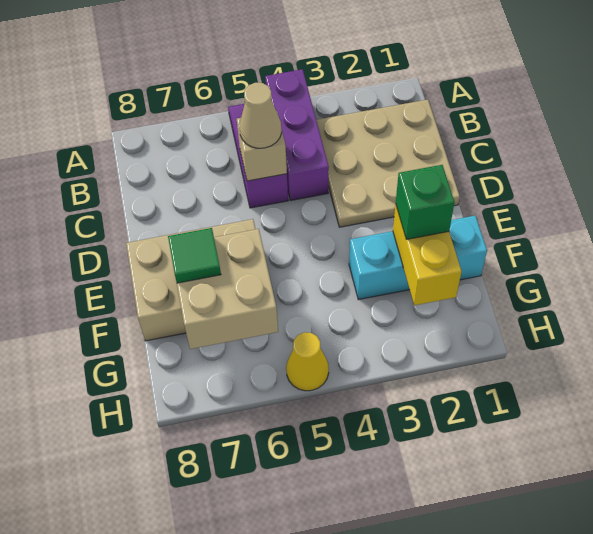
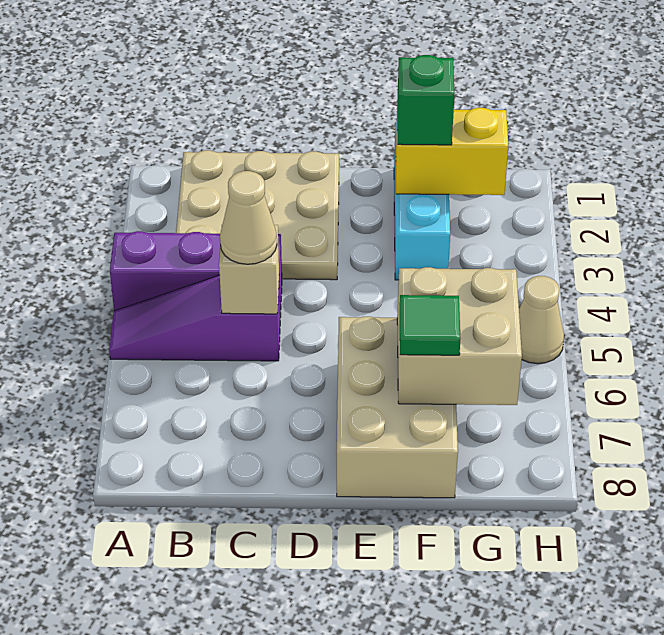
yellow 1x1 cone [286,332,329,391] -> tan 1x1 cone [519,276,564,364]

